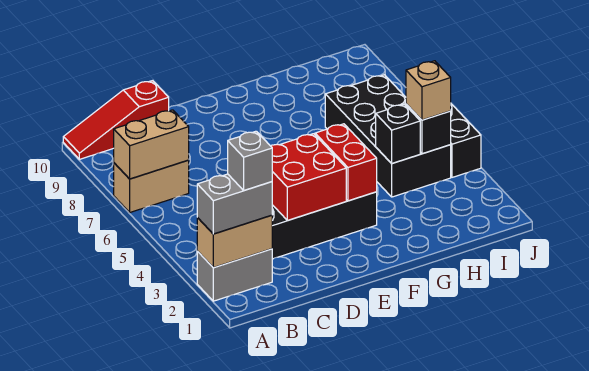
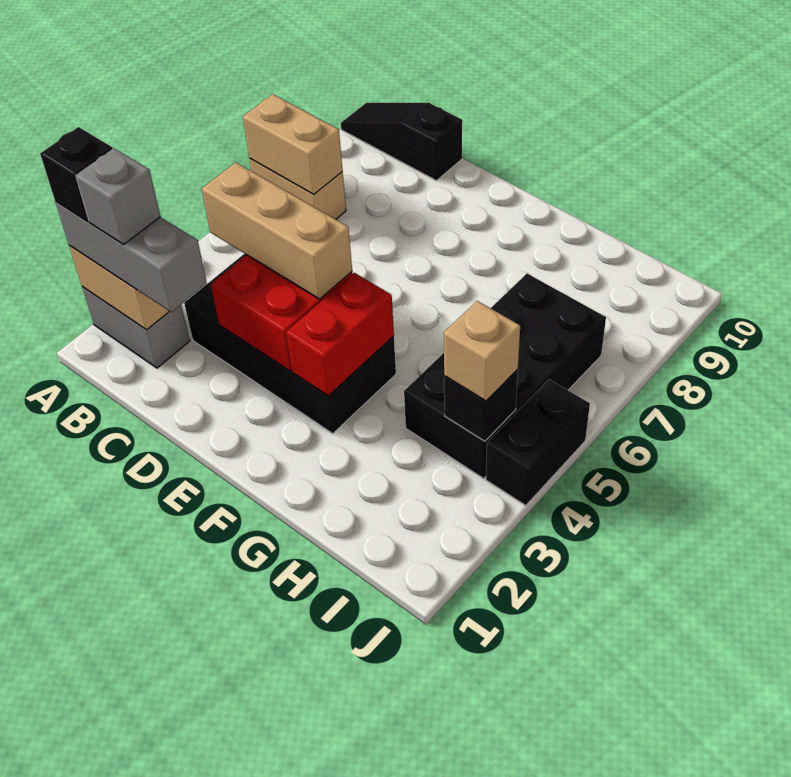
grey 1x2 brick [197,174,272,234] -> grey 1x3 brick [55,201,207,312]
red 1x3 slope [63,81,169,159] -> black 1x3 slope [341,103,462,181]
none -> tan 1x3 brick [202,162,352,299]
black 1x1 brick [376,104,420,163] -> black 1x1 brick moved to [40,127,113,222]

